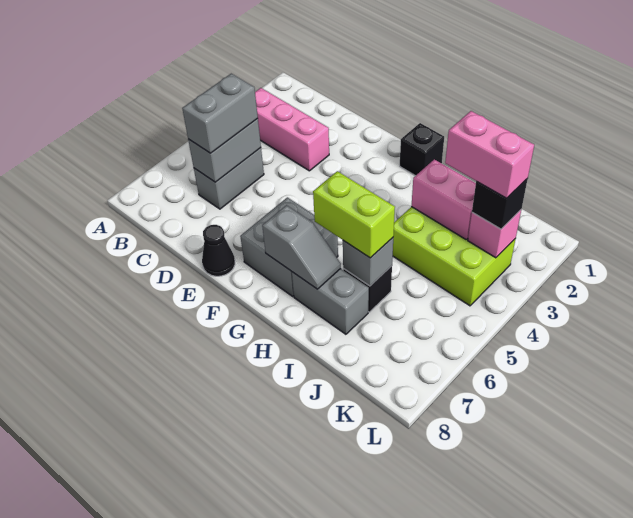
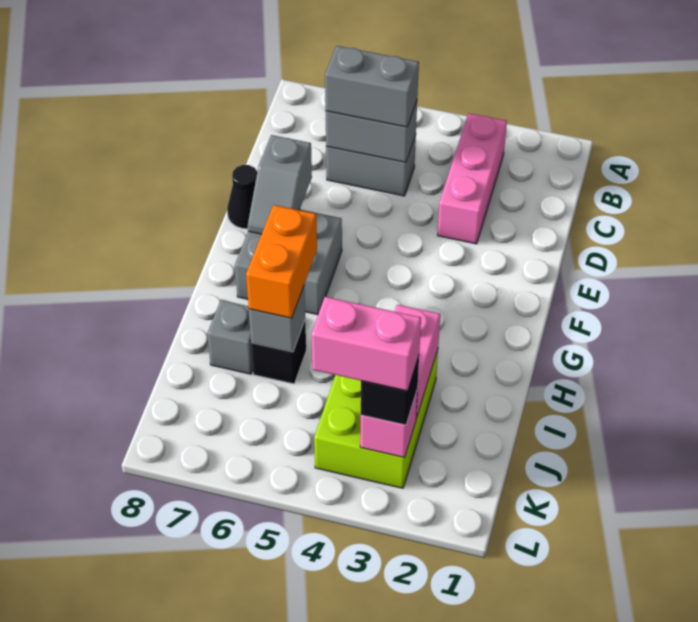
black 1x1 brick [400,123,444,176] -> none
grey 1x2 slope [262,205,341,289] -> grey 1x2 slope moved to [248,135,312,234]
lime 1x2 brick [313,171,395,258] -> orange 1x2 brick [246,205,317,318]
grey 1x2 brick [292,269,369,334] -> grey 1x1 brick [207,300,253,374]
pink 1x2 brick [445,111,534,198] -> pink 1x2 brick turned to [311,297,421,391]

